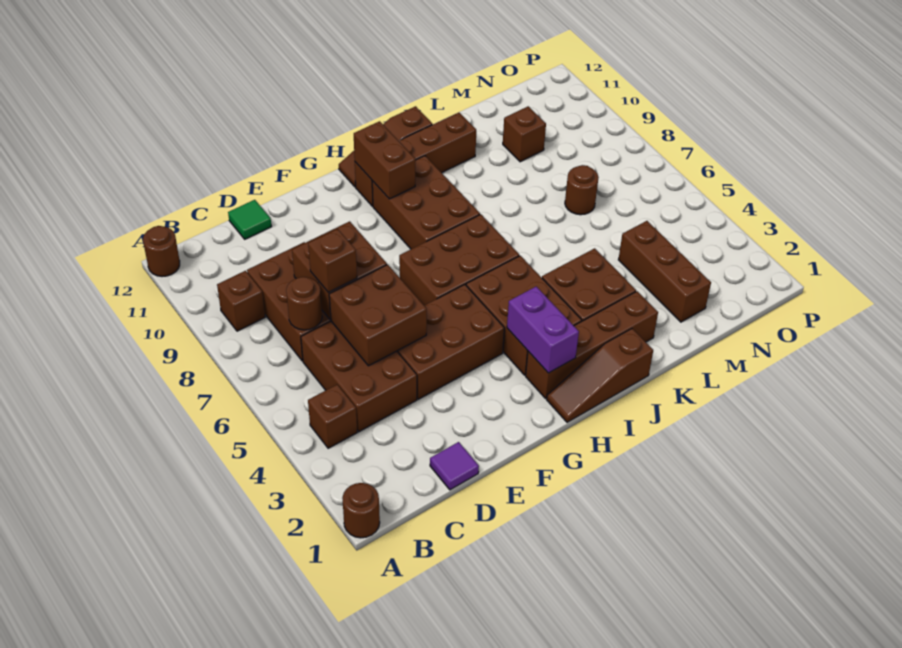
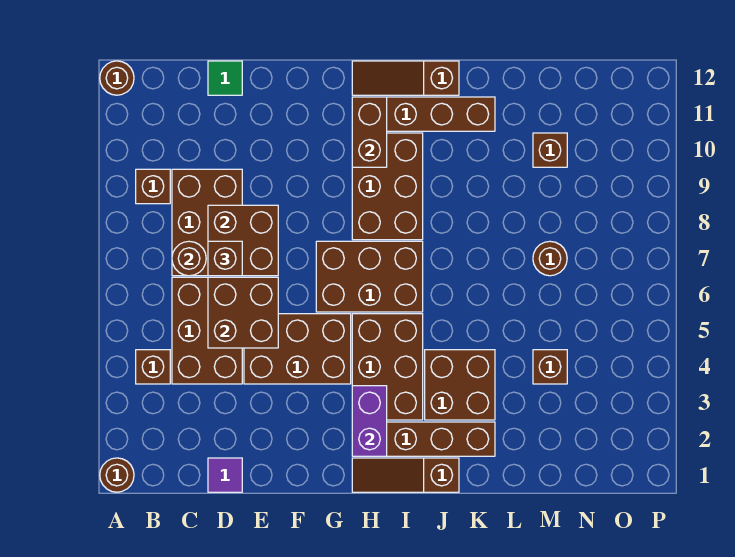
brown 1x3 brick [618,221,711,322] -> brown 1x1 brick [533,350,567,384]

